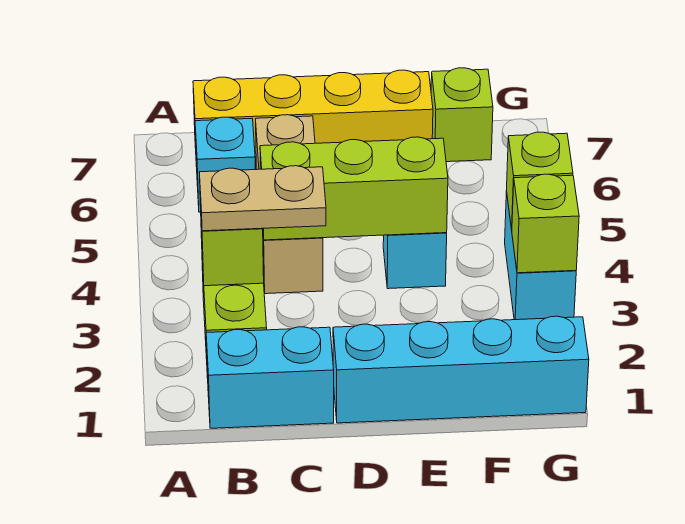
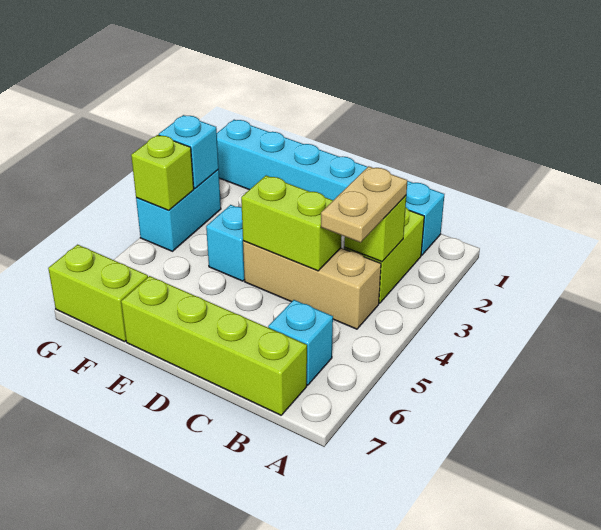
tan 1x2 plate [199,166,326,231] -> tan 1x2 plate turned to [321,166,407,243]
yellow 1x4 brick [193,70,433,169] -> lime 1x4 brick [121,276,307,415]
tan 1x3 brick [256,115,323,294] -> tan 1x3 brick turned to [243,241,381,329]
lime 1x3 brick [260,137,448,240] -> lime 1x2 brick [241,176,342,271]
lime 1x1 brick [431,68,493,162] -> lime 1x2 brick [48,245,148,342]
lime 1x1 brick [512,174,579,273] -> cyan 1x1 brick [159,115,219,189]

